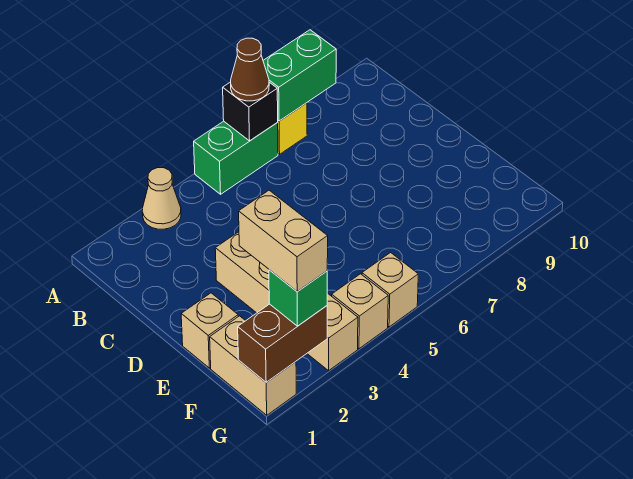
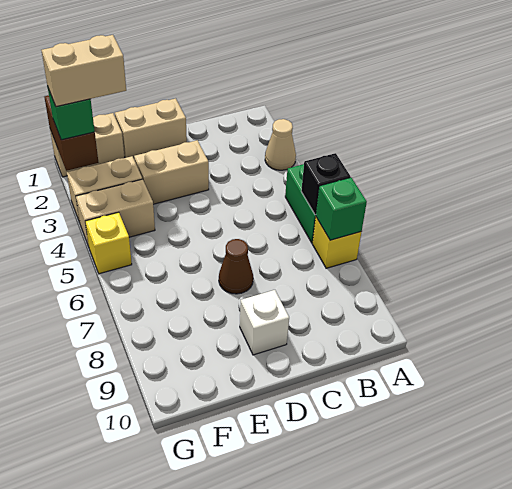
brown 1x1 cone [231,38,269,101] -> brown 1x1 cone moved to [219,239,253,294]
green 1x2 brick [263,30,336,121] -> green 1x1 brick [316,177,367,240]
none -> white 1x1 brick [240,290,289,355]
tan 1x1 brick [181,293,238,368] -> tan 1x2 brick [115,98,187,158]
tan 1x1 brick [332,274,388,349] -> tan 1x2 brick [76,179,155,247]
tan 1x1 brick [362,253,418,327] -> yellow 1x1 brick [85,212,132,274]

